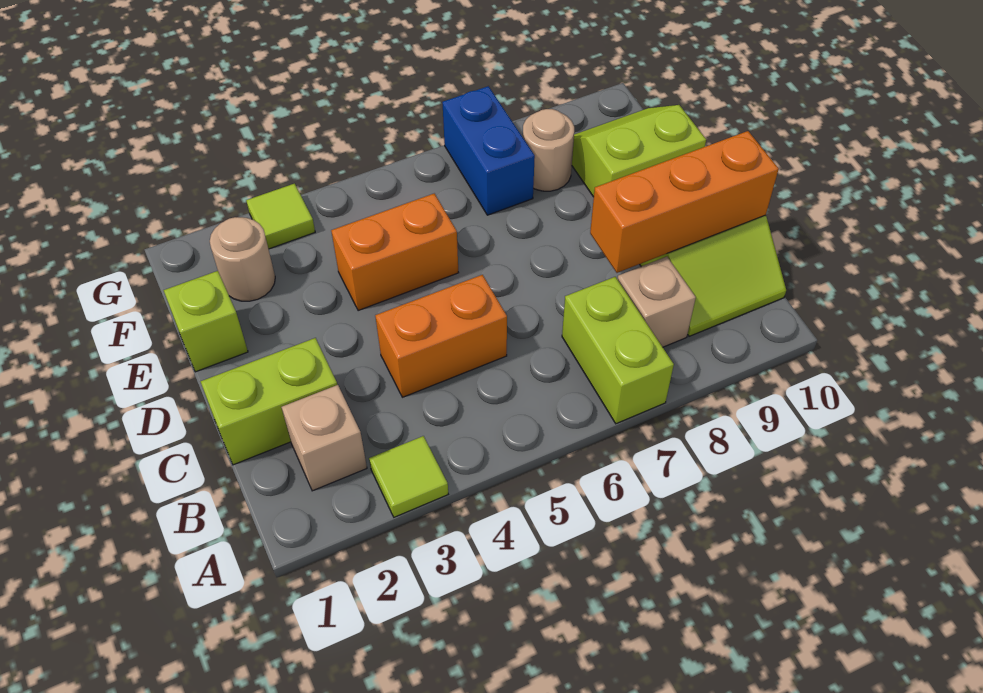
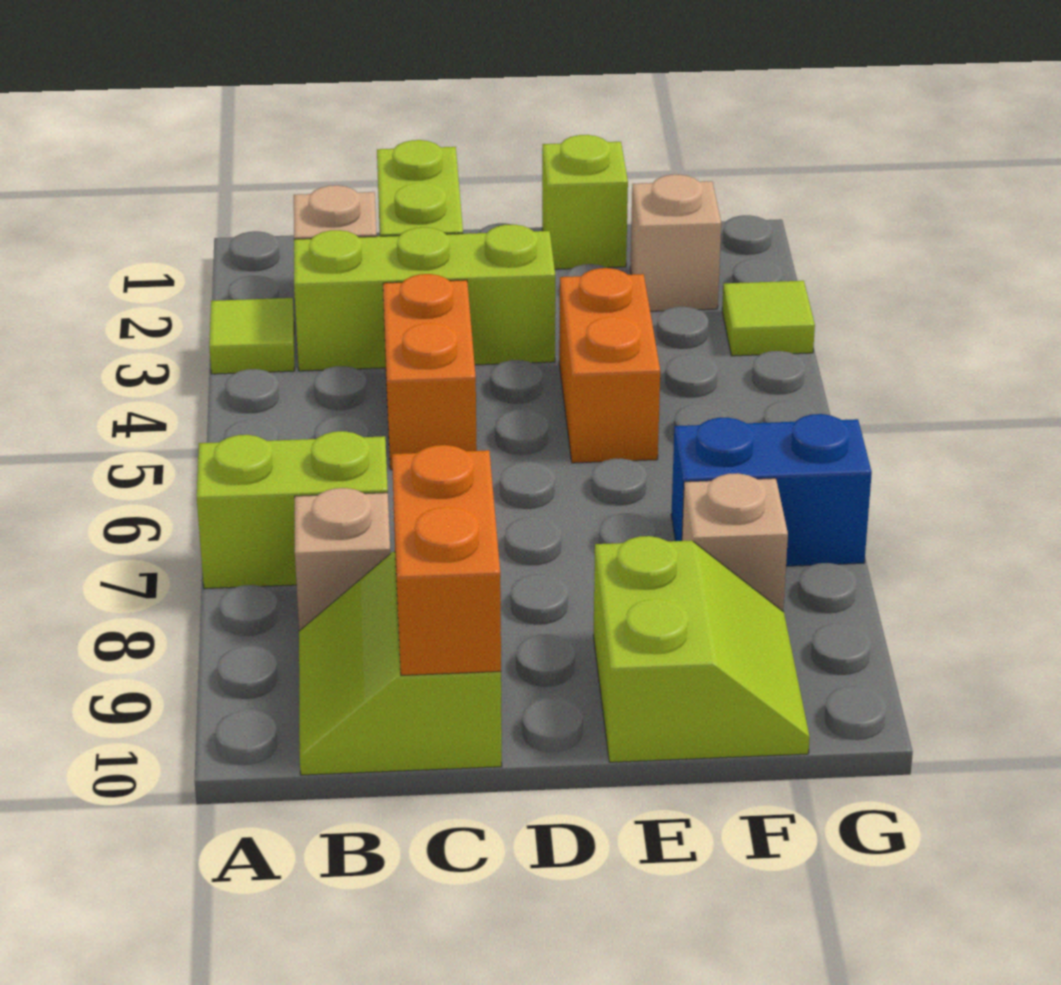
none -> lime 1x3 brick [294,224,555,371]
orange 1x3 brick [590,131,779,273] -> orange 1x2 brick [392,445,501,675]
tan 1x1 round brick [210,217,275,301] -> tan 1x1 brick [630,175,721,311]
tan 1x1 round brick [523,109,574,191] -> tan 1x1 brick [682,473,788,611]

